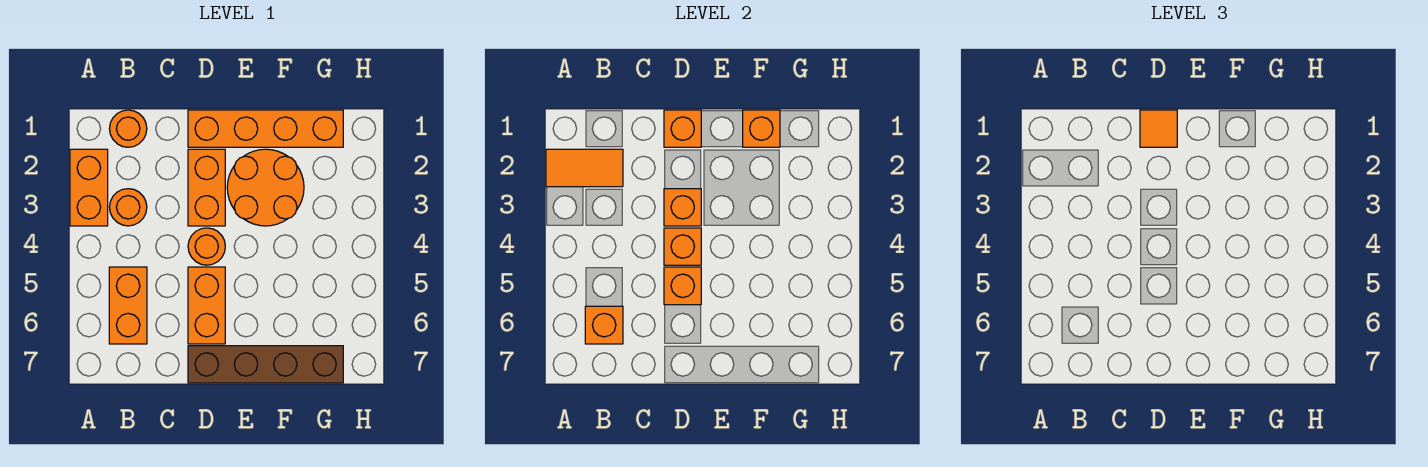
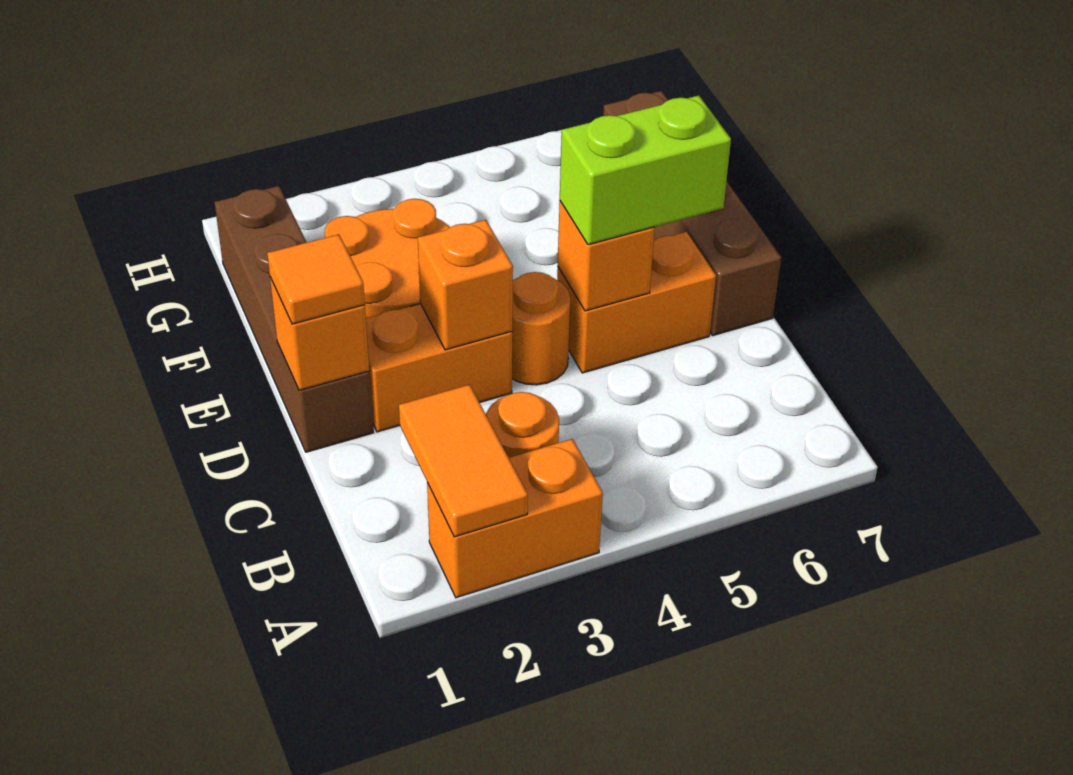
orange 1x1 round brick [109,110,147,147] -> none
orange 1x2 brick [109,267,147,344] -> none
orange 1x1 brick [585,306,623,344] -> none
orange 1x4 brick [188,110,343,147] -> brown 1x4 brick [215,186,374,452]
orange 1x1 brick [664,228,701,265] -> none
none -> lime 1x2 brick [560,95,731,245]
orange 1x1 brick [743,110,780,147] -> none

